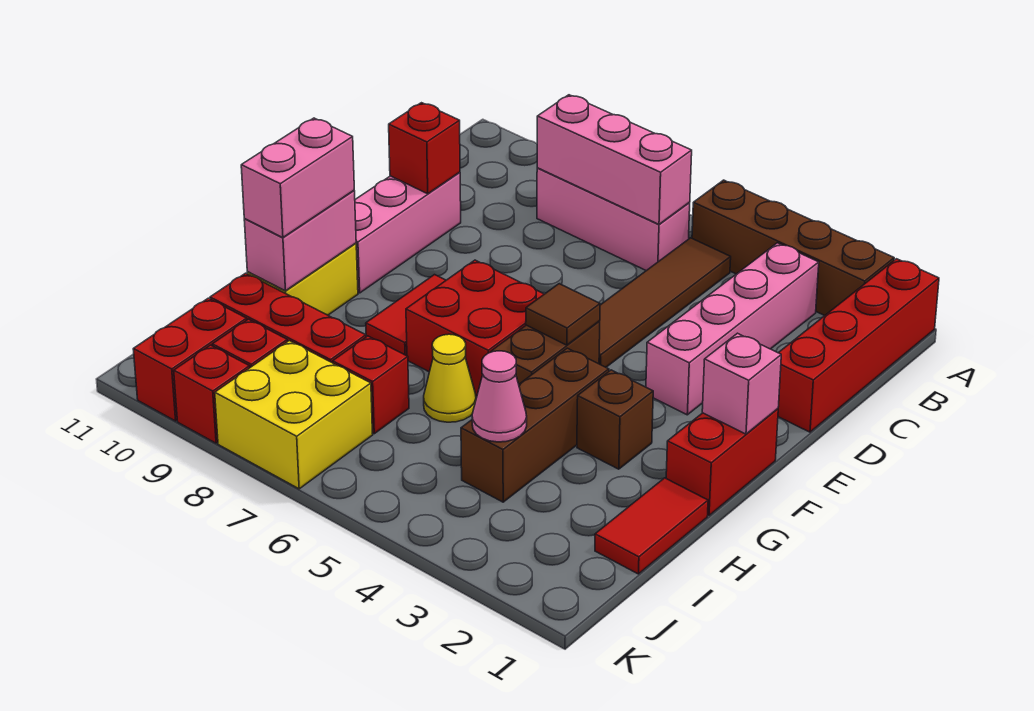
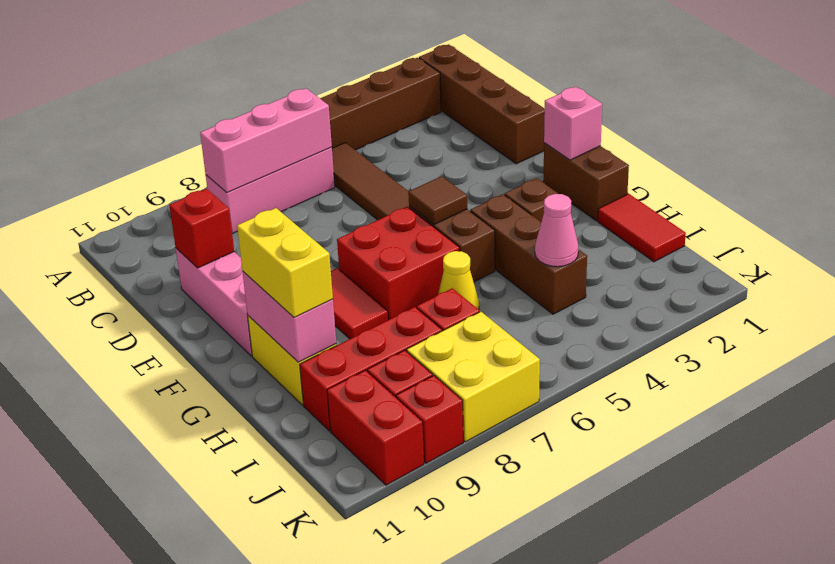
red 1x4 brick [778,259,939,432] -> brown 1x4 brick [419,44,545,164]
pink 1x4 brick [646,243,819,415] -> none
red 1x2 brick [666,409,778,516] -> brown 1x2 brick [543,143,629,221]
pink 1x2 brick [241,118,354,238] -> yellow 1x2 brick [237,208,333,317]

